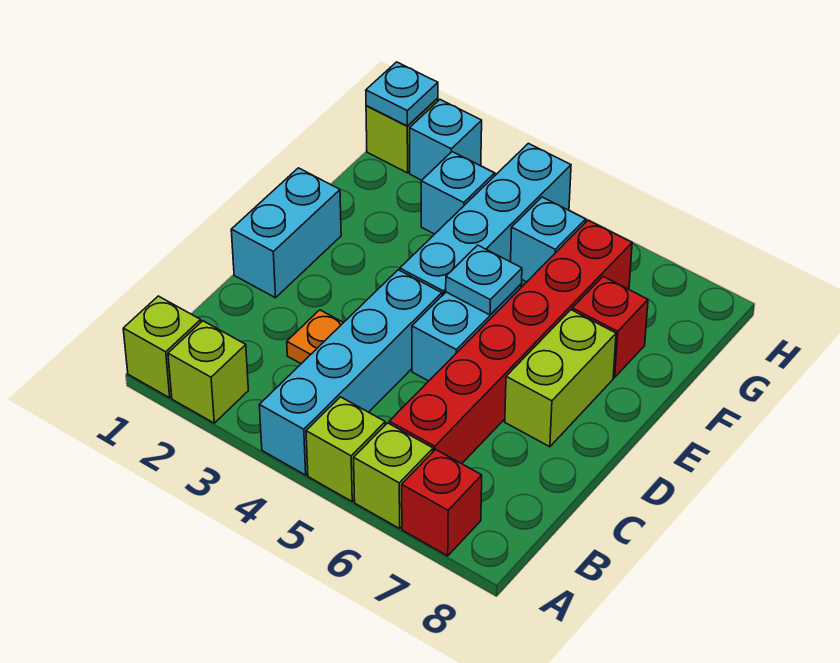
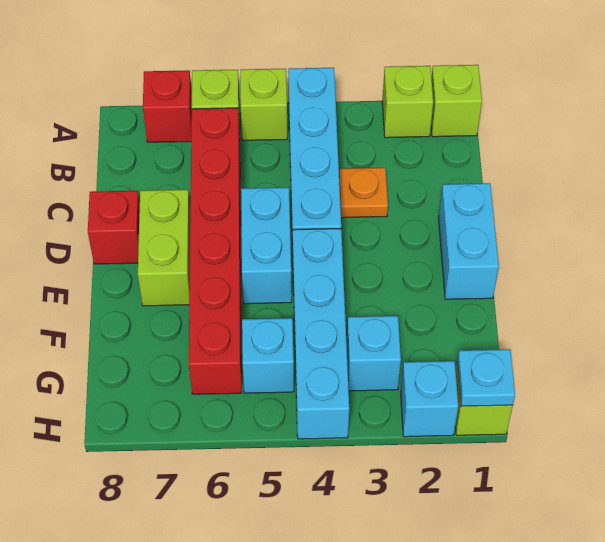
cyan 1x1 plate [446,245,522,315] -> none
red 1x1 brick [572,277,648,377] -> red 1x1 brick moved to [88,191,140,264]

